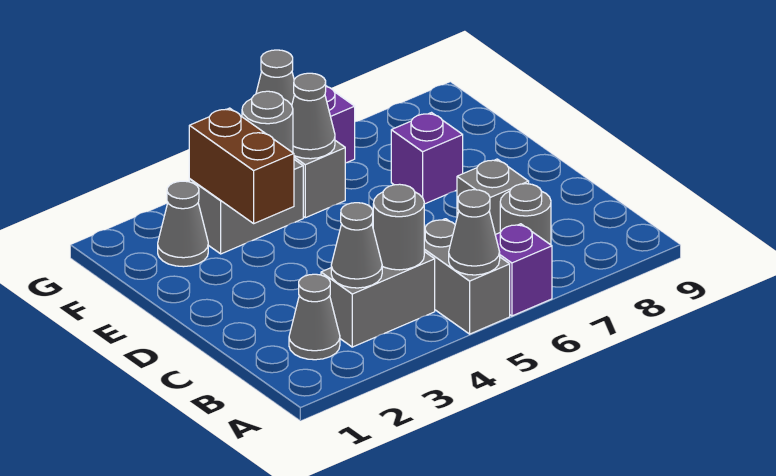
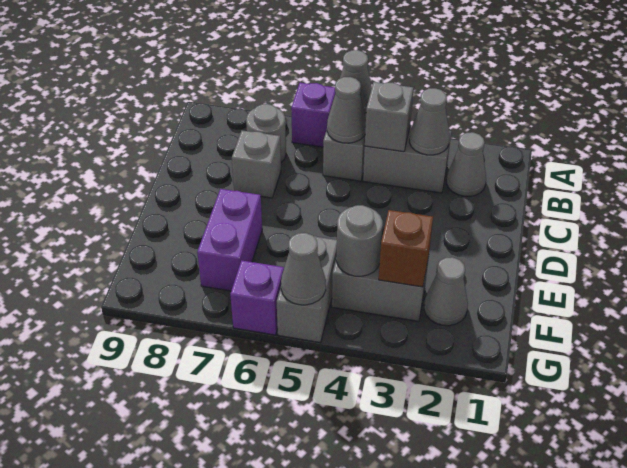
grey 1x1 round brick [373,184,424,270] -> grey 1x1 brick [365,82,413,152]
brown 1x2 brick [189,108,294,223] -> brown 1x1 brick [379,210,433,287]
purple 1x1 brick [391,113,463,204] -> purple 1x2 brick [197,189,262,291]
grey 1x1 cone [292,73,335,159] -> grey 1x1 cone moved to [327,77,366,143]

